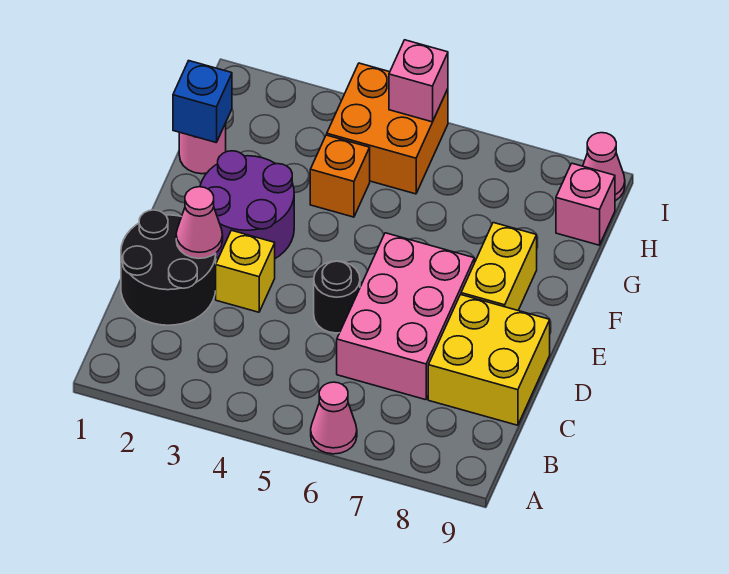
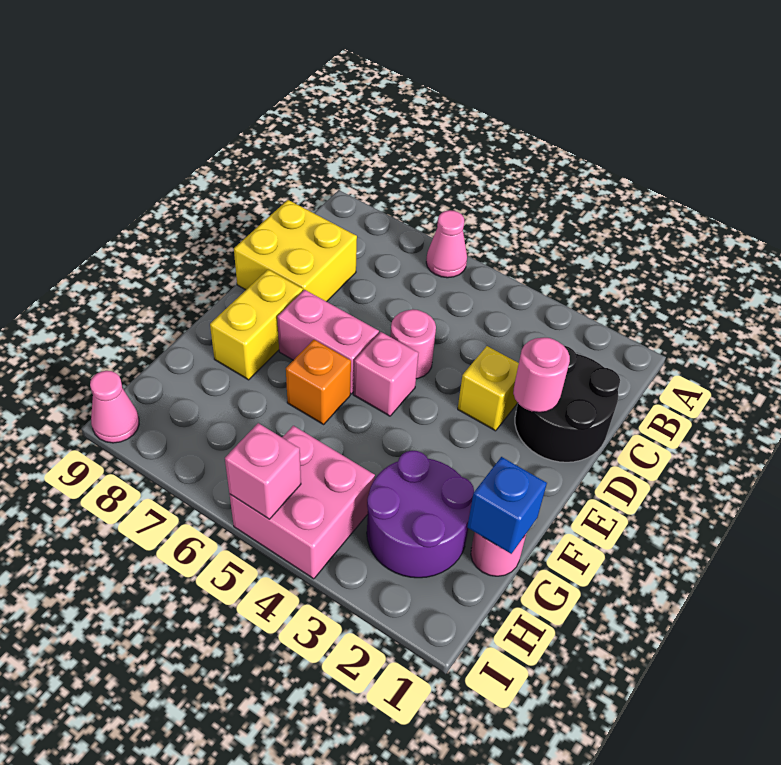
pink 2x3 brick [337,233,474,400] -> pink 1x2 brick [277,290,379,394]
pink 1x1 cone [176,187,223,258] -> pink 1x1 round brick [513,337,570,412]
black 1x1 round brick [314,261,360,333] -> pink 1x1 round brick [390,309,436,379]
purple 2x2 round brick [200,151,294,258] -> purple 2x2 round brick moved to [367,451,474,578]
orange 1x1 brick [310,135,370,217] -> orange 1x1 brick moved to [286,340,351,424]
orange 2x2 brick [327,63,448,194] -> pink 2x2 brick [229,426,375,579]
pink 1x1 brick [556,163,615,245] -> pink 1x1 brick moved to [353,332,418,416]

